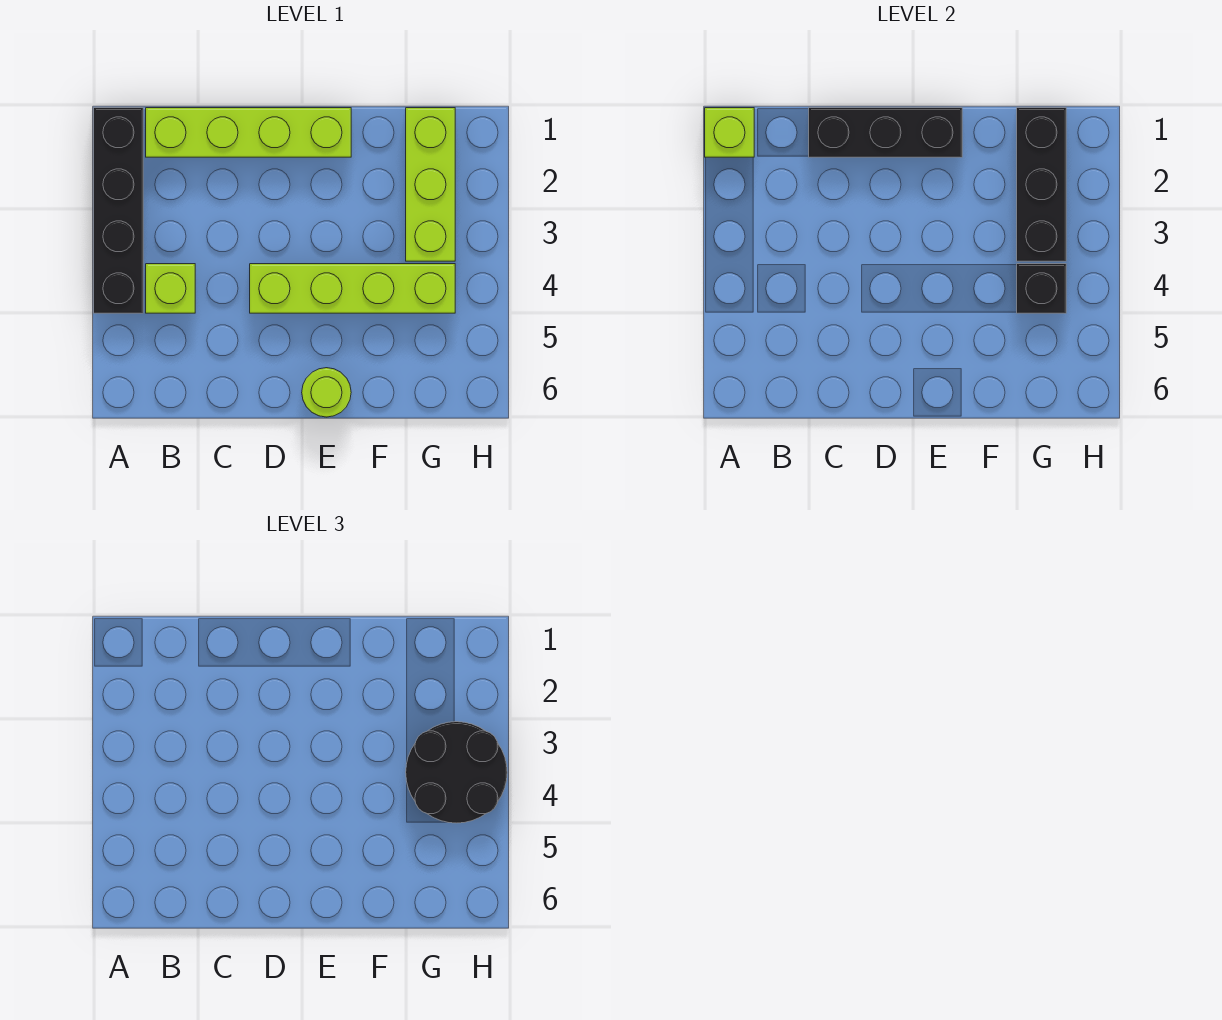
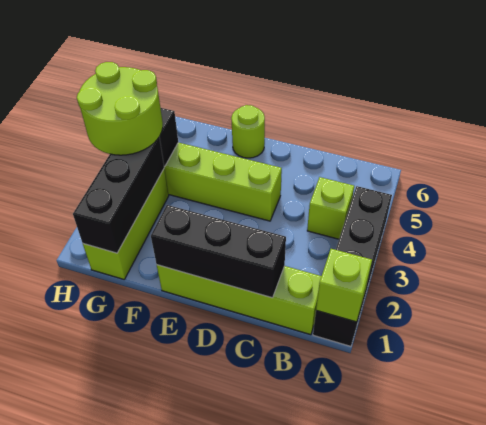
black 2x2 round brick [406,722,507,823] -> lime 2x2 round brick [77,62,163,155]

